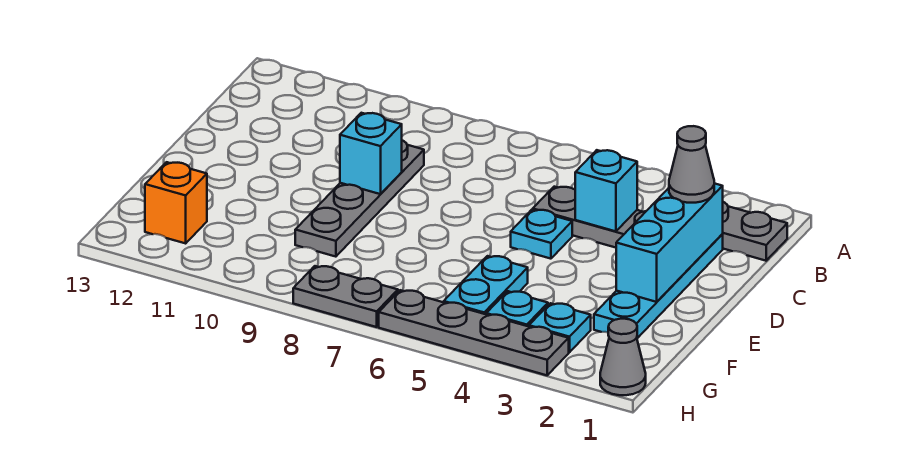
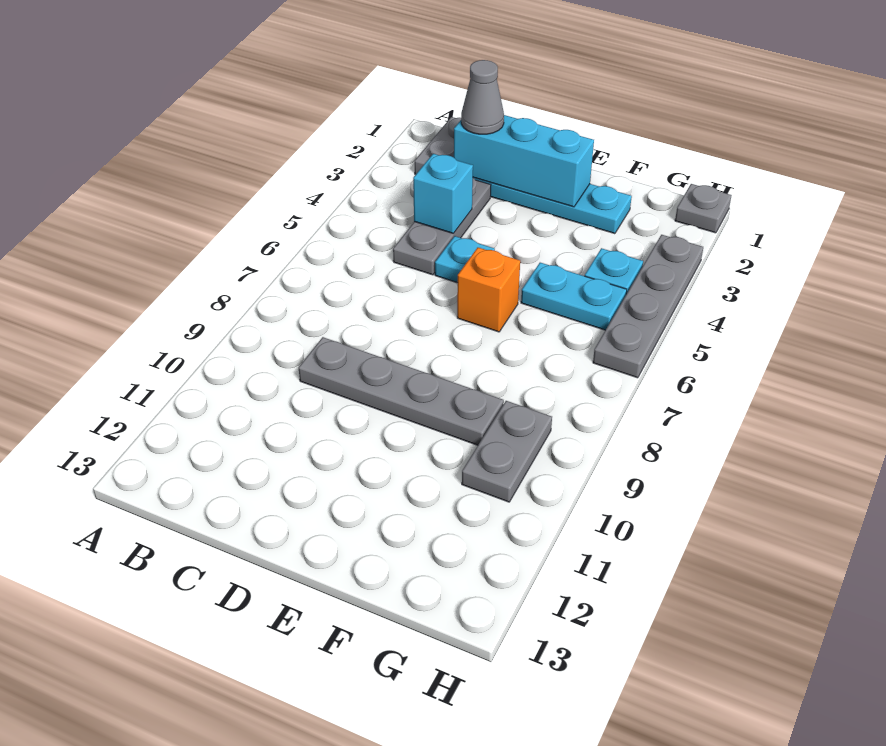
cyan 1x1 brick [340,113,402,194] -> none
cyan 1x1 plate [529,303,591,352] -> none
orange 1x1 brick [145,162,207,243] -> orange 1x1 brick moved to [457,247,520,332]
grey 1x1 cone [600,319,646,395] -> grey 1x1 plate [675,184,732,233]
grey 1x2 plate [293,266,398,327] -> grey 1x2 plate moved to [462,401,552,502]

